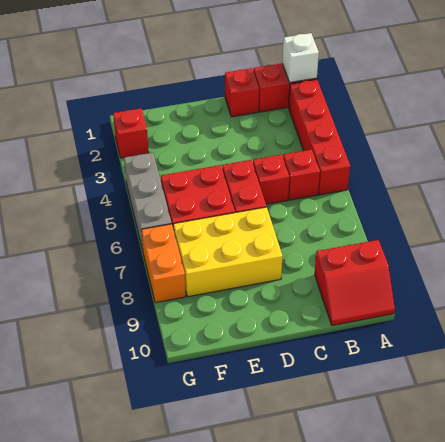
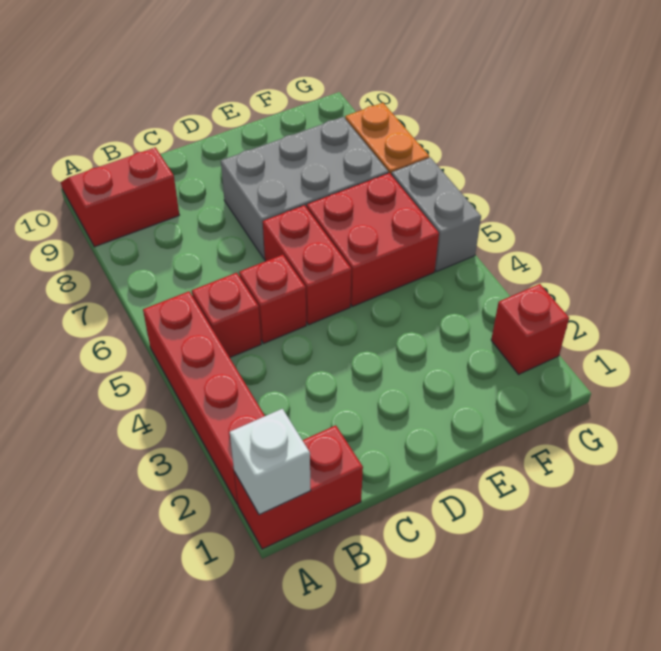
red 1x1 brick [225,68,259,117] -> none
yellow 2x3 brick [173,207,283,297] -> grey 2x3 brick [221,117,388,259]
grey 1x3 brick [124,153,172,250] -> grey 1x2 brick [392,158,481,271]

